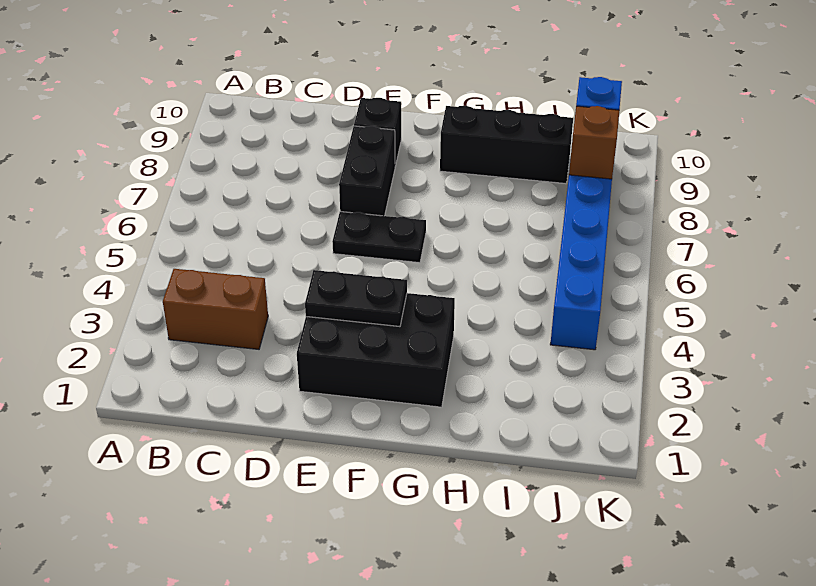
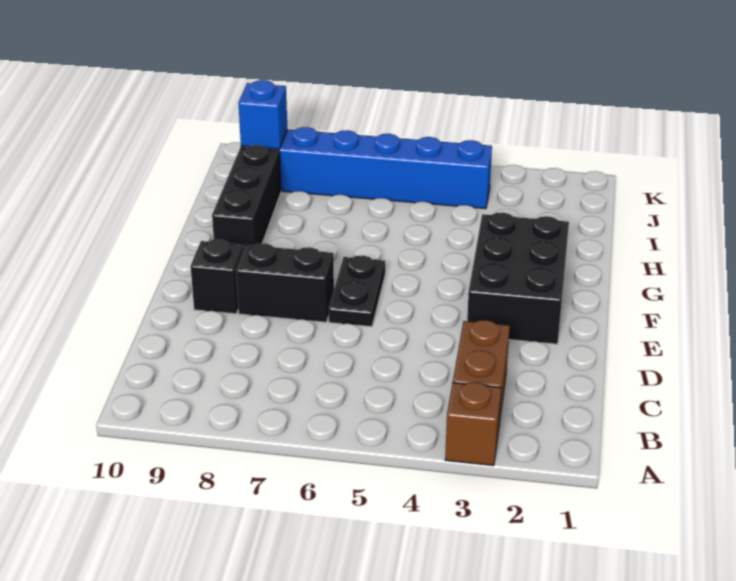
black 1x2 plate [305,270,407,327] -> none
brown 1x1 brick [569,106,619,179] -> brown 1x1 brick moved to [445,382,501,466]

